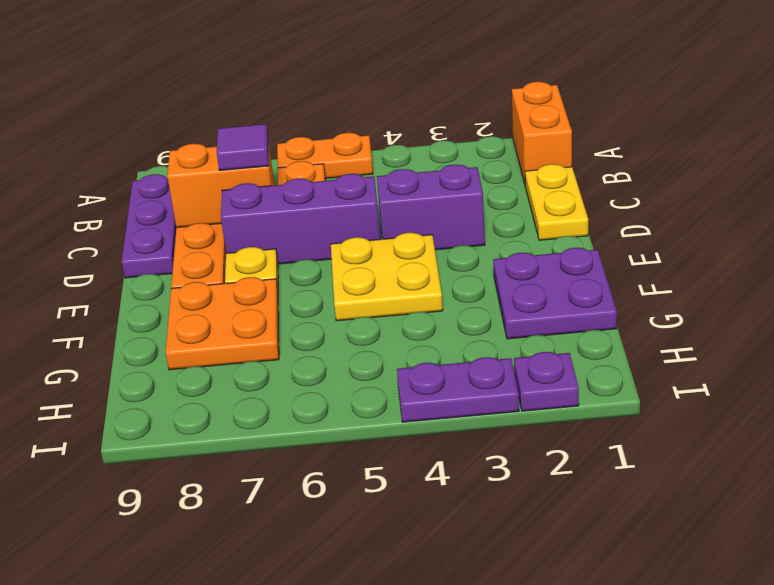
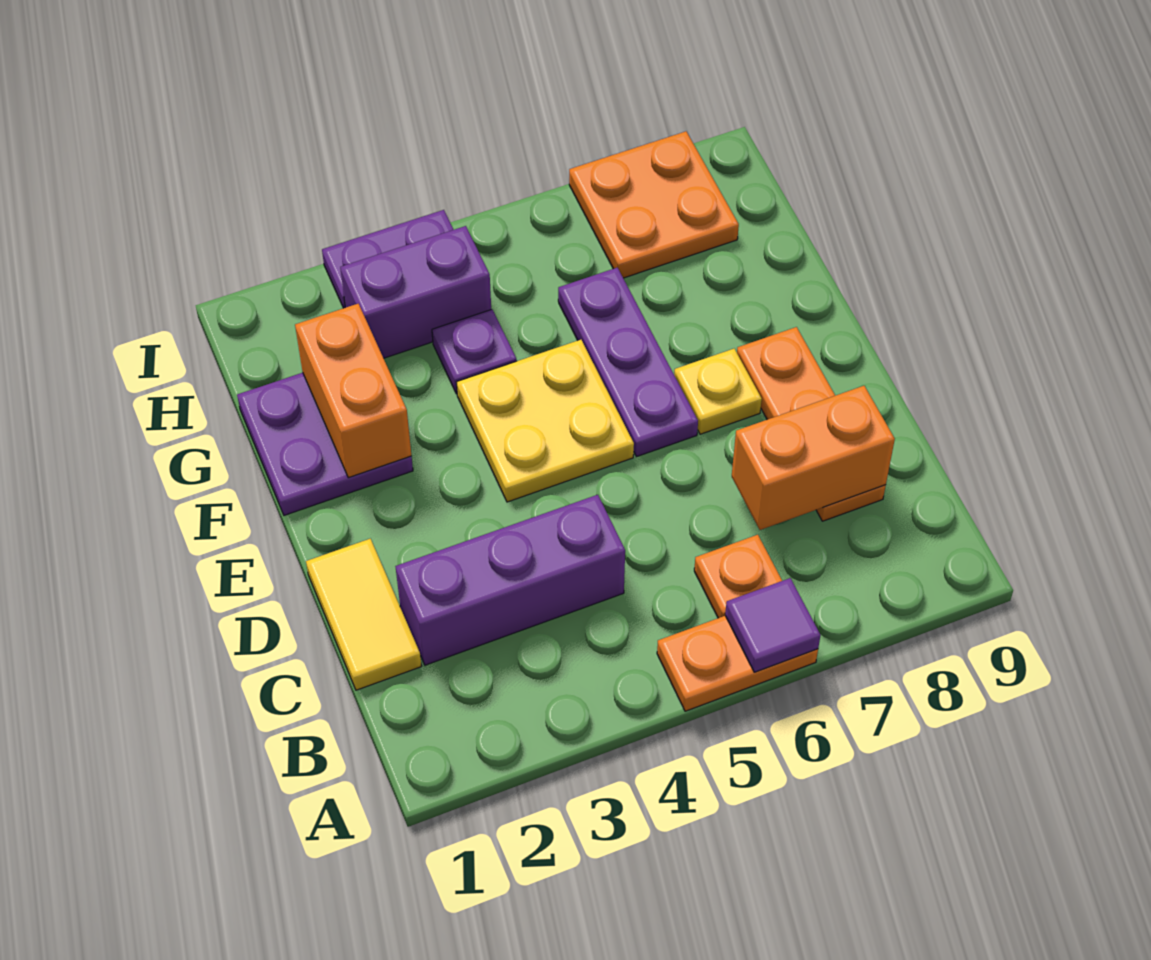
orange 1x2 brick [512,82,572,183] -> orange 1x2 brick moved to [295,304,411,478]
purple 1x3 plate [122,174,176,278] -> purple 1x3 plate moved to [558,268,698,457]
yellow 1x2 plate [525,164,588,240] -> yellow 1x2 tile [306,539,421,690]
purple 1x1 tile [217,124,269,170] -> purple 1x1 tile moved to [725,578,821,672]
purple 1x2 brick [377,165,485,250] -> purple 1x2 brick moved to [340,226,491,358]
purple 1x3 brick [221,174,380,264] -> purple 1x3 brick moved to [395,495,625,665]
orange 2x2 plate [166,277,279,370] -> orange 2x2 plate moved to [569,131,739,278]
purple 1x1 plate [514,352,579,411] -> purple 1x1 plate moved to [432,309,517,394]

